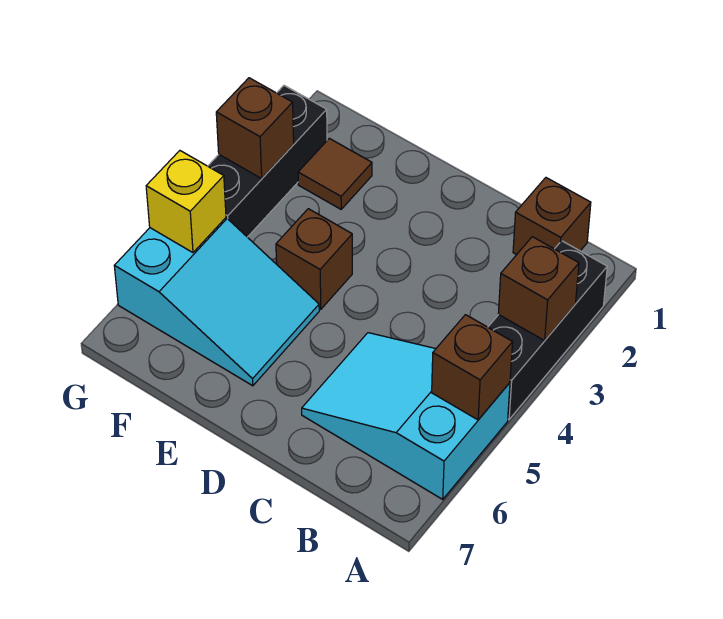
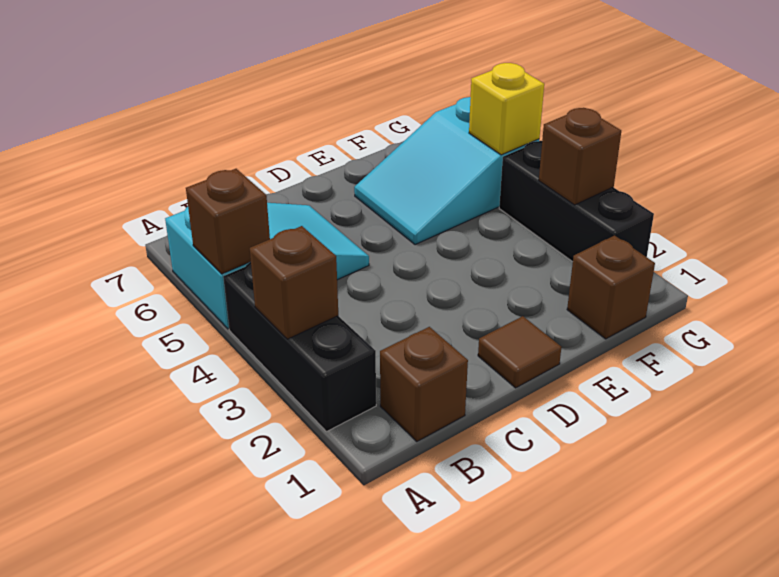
brown 1x1 brick [276,209,352,309] -> brown 1x1 brick moved to [567,235,655,339]
brown 1x1 tile [298,138,372,209] -> brown 1x1 tile moved to [478,316,561,388]

